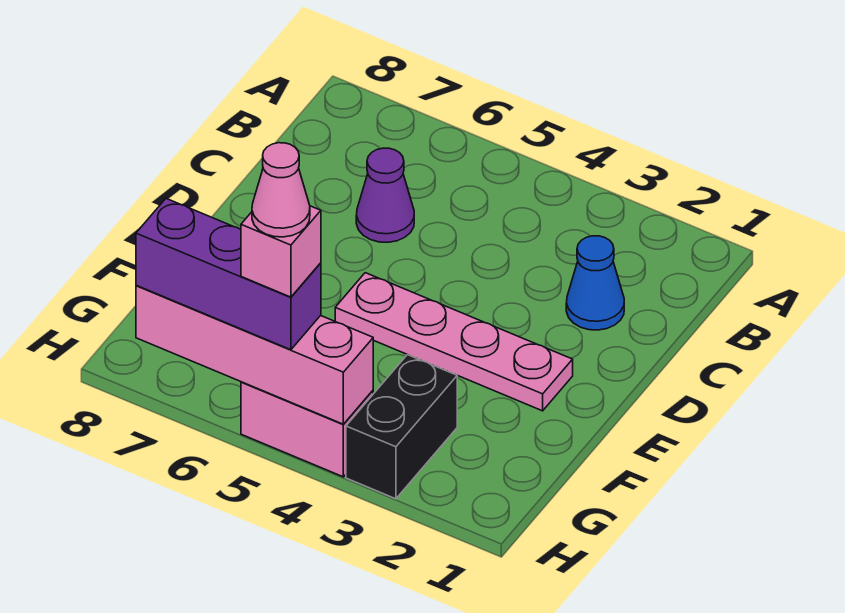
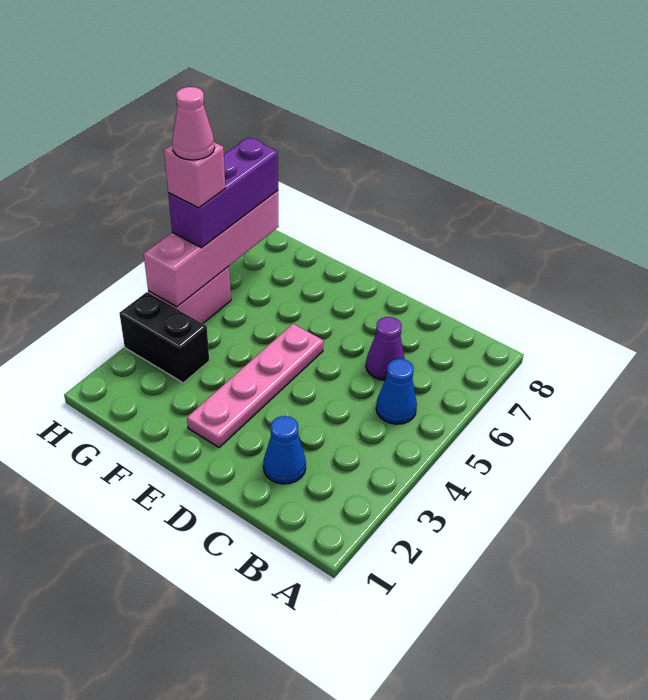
none -> blue 1x1 cone [376,359,417,424]

